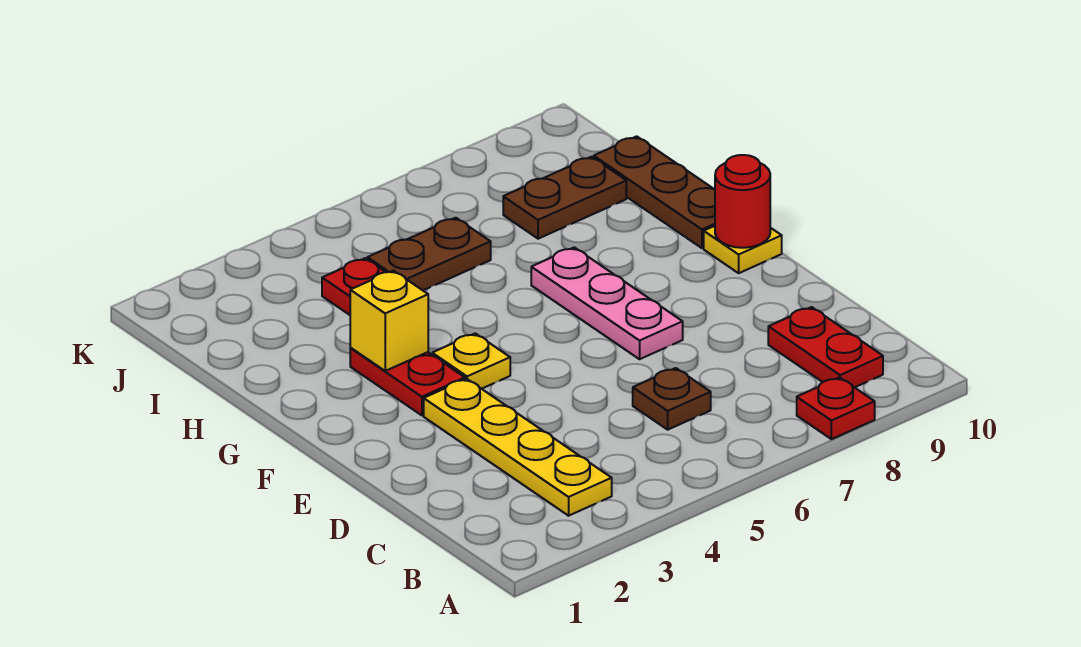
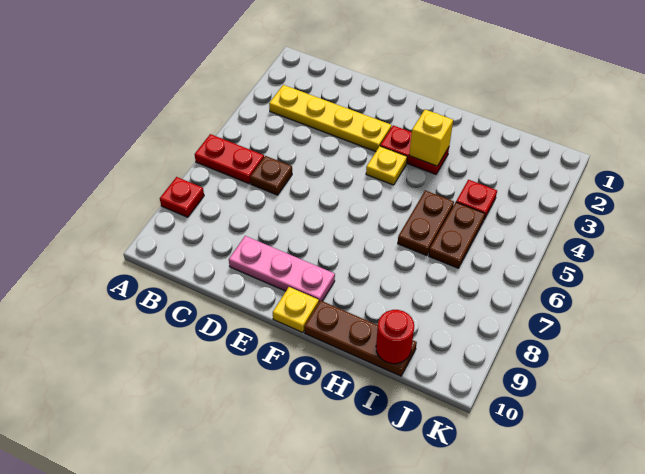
red 1x2 plate [768,307,883,388] -> red 1x2 plate moved to [195,134,264,184]
pink 1x3 plate [531,247,683,359] -> pink 1x3 plate moved to [229,236,335,302]
red 1x1 round brick [715,155,770,248] -> red 1x1 round brick moved to [376,310,414,364]
brown 1x2 plate [503,157,626,239] -> brown 1x2 plate moved to [398,190,454,256]

